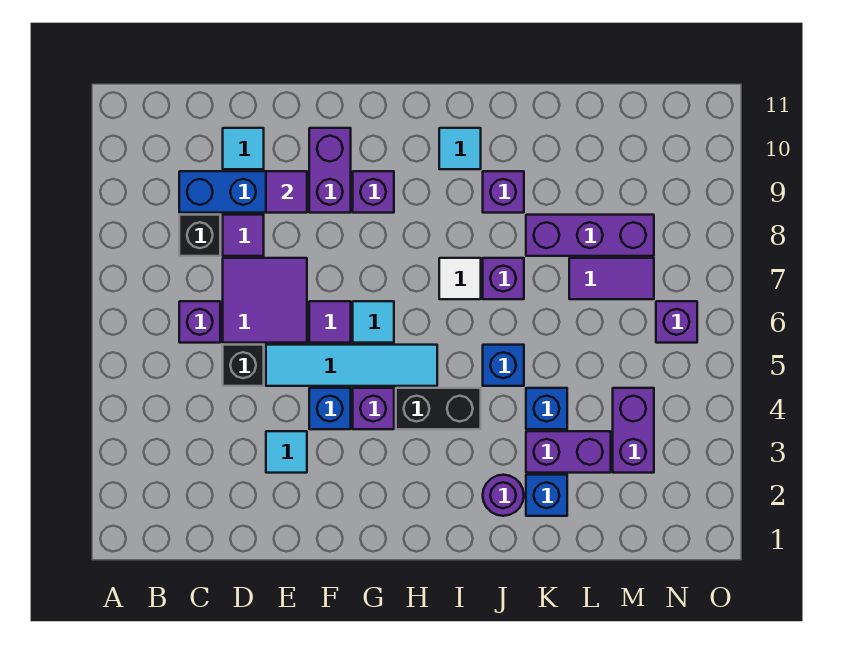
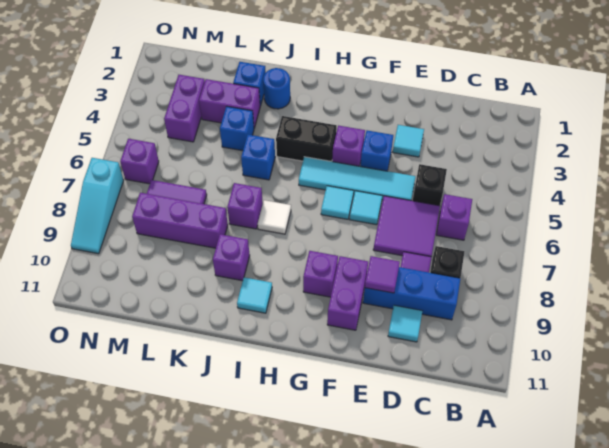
purple 1x1 tile [309,301,351,343] -> cyan 1x1 tile [350,191,382,225]
purple 1x1 round brick [483,475,524,516] -> blue 1x1 round brick [263,68,290,109]
none -> cyan 1x3 slope [71,158,124,254]

